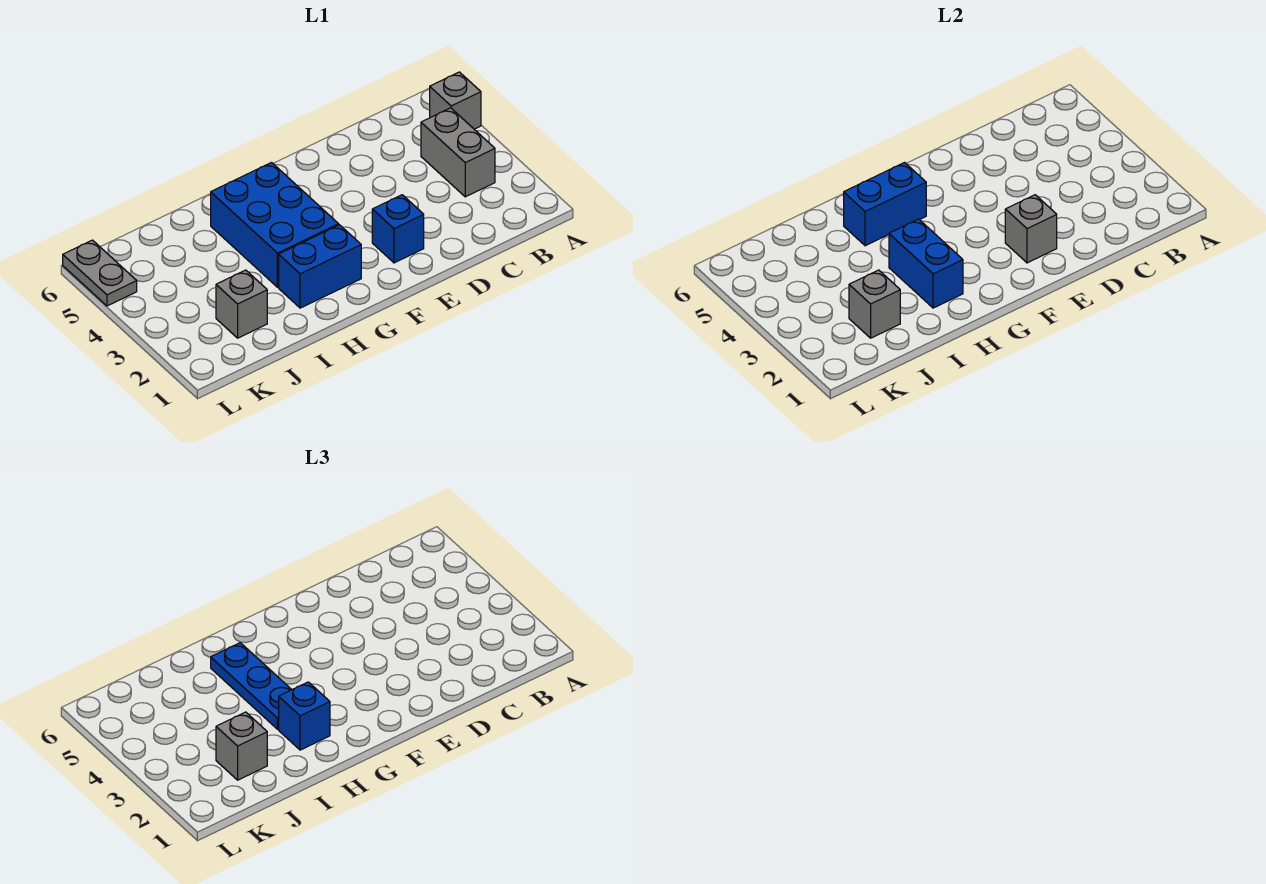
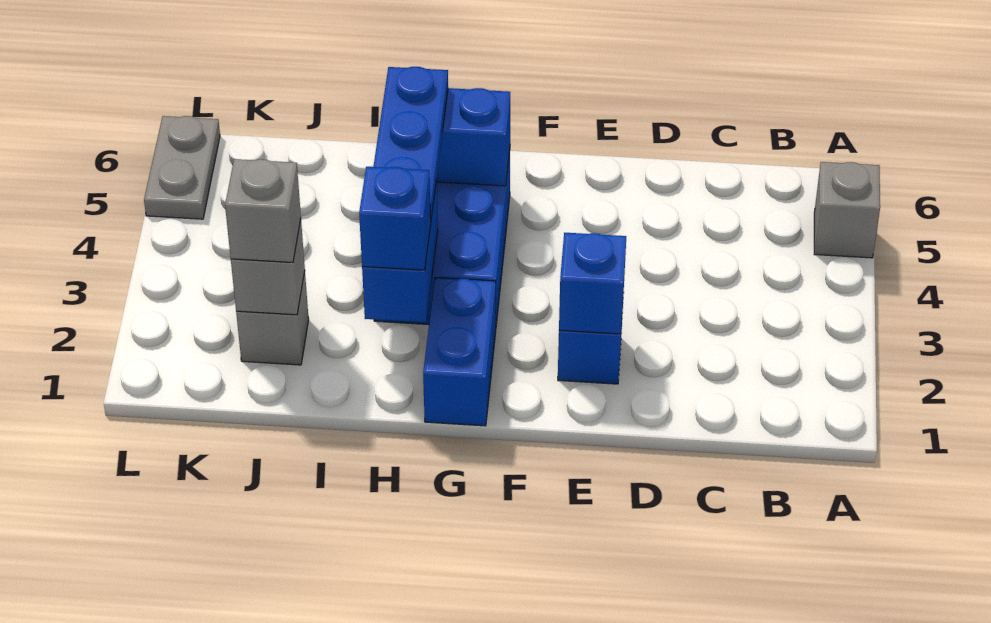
grey 1x2 brick [421,108,495,197] -> none
grey 1x1 brick [1005,195,1057,263] -> blue 1x1 brick [559,233,626,334]
blue 1x2 brick [279,225,361,308] -> blue 1x2 brick turned to [423,277,496,426]

